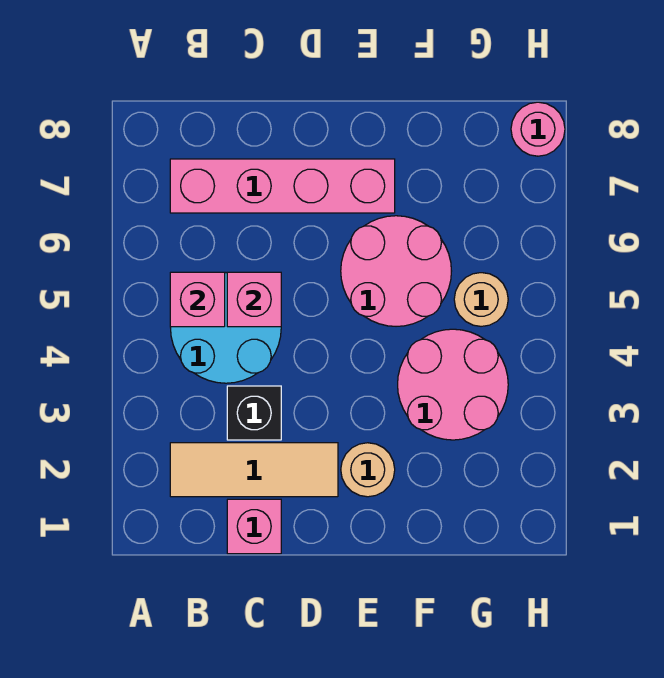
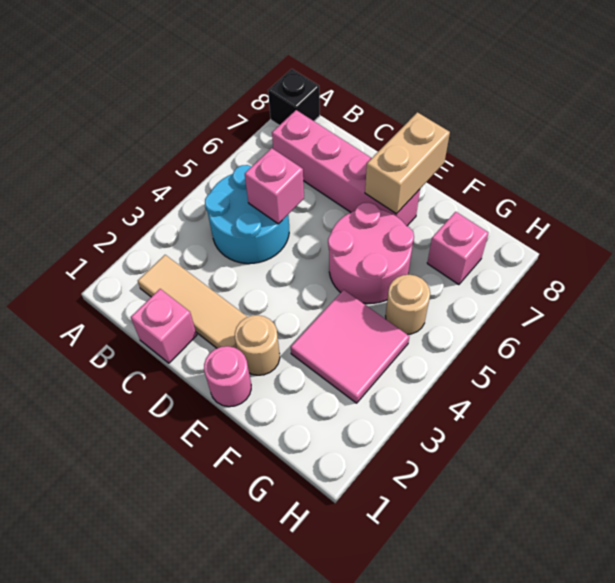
pink 1x1 brick [170,272,225,327] -> pink 1x1 brick moved to [427,212,489,285]
black 1x1 brick [227,386,281,440] -> black 1x1 brick moved to [268,69,320,125]
none -> tan 1x2 brick [365,112,450,214]
pink 2x2 round brick [398,329,508,440] -> pink 2x2 tile [291,290,409,403]
pink 1x1 round brick [511,102,565,156] -> pink 1x1 round brick moved to [204,346,251,407]

